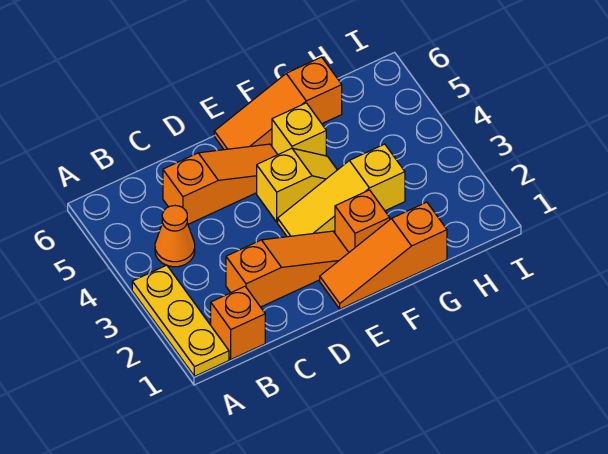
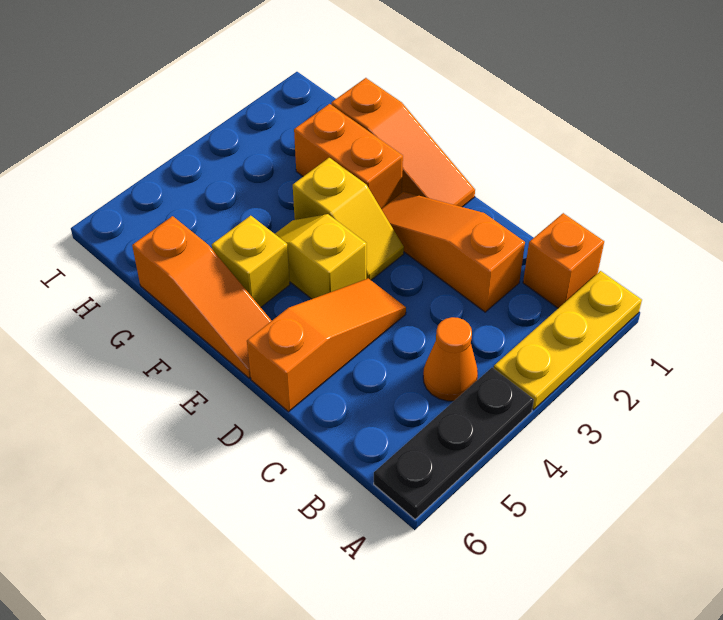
none -> black 1x3 plate [374,368,534,519]
orange 1x3 slope [163,144,278,224] -> orange 1x3 slope turned to [247,278,406,412]
yellow 1x3 slope [278,144,405,237] -> yellow 1x2 slope [293,158,404,280]
orange 1x1 brick [335,190,390,252] -> orange 1x2 brick [294,104,403,209]

